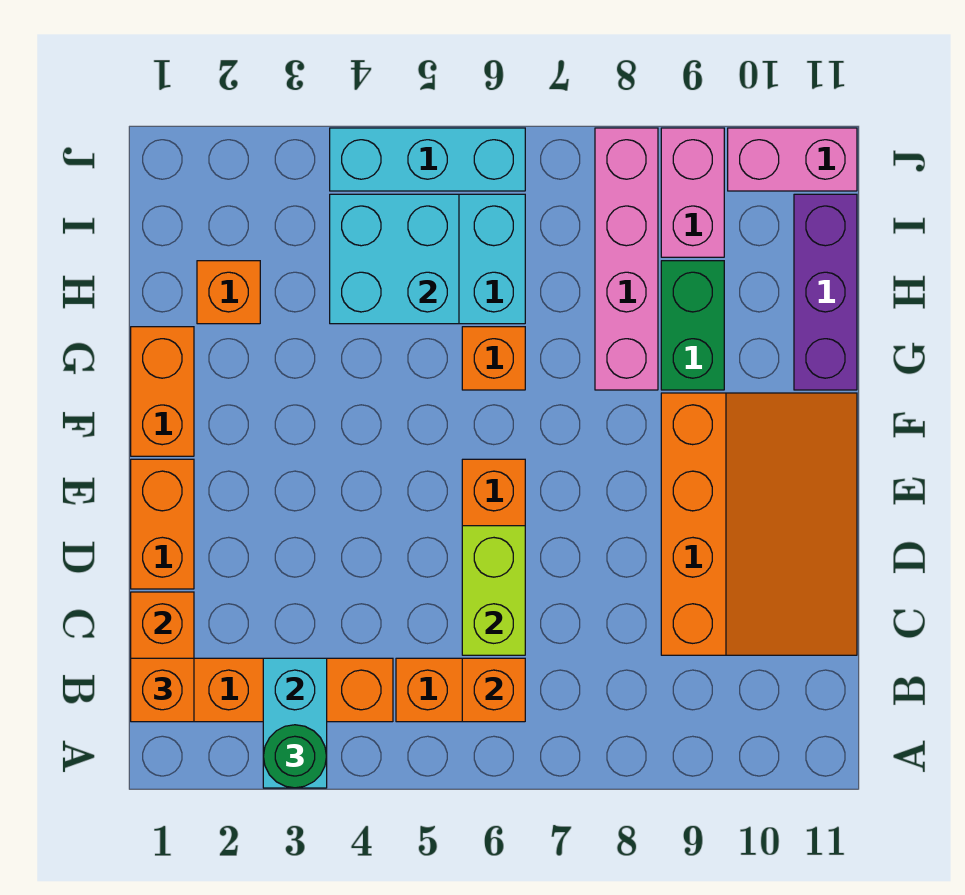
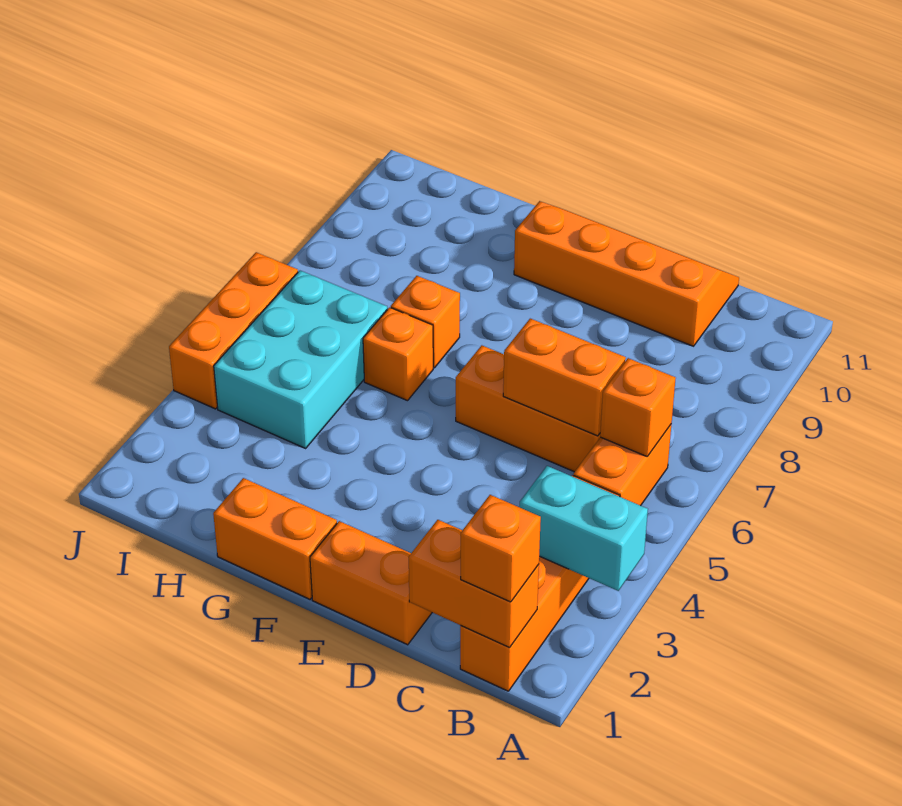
green 1x1 round brick [263,725,327,788] -> none
lime 1x2 brick [462,526,525,655] -> orange 1x2 brick [503,319,626,436]
orange 3x4 slope [661,393,857,655] -> orange 2x4 slope [514,201,739,346]
pink 1x4 brick [595,128,658,390] -> none
green 1x2 brick [661,261,724,390] -> none
purple 1x3 brick [794,194,857,390] -> none
orange 1x1 brick [197,261,260,324] -> orange 1x1 brick moved to [391,276,460,368]
cyan 2x2 brick [330,194,459,324] -> none
pink 1x2 brick [661,128,724,257] -> none
cyan 1x3 brick [330,128,525,191] -> orange 1x3 brick [169,252,298,409]
pink 1x2 brick [728,128,857,191] -> none

